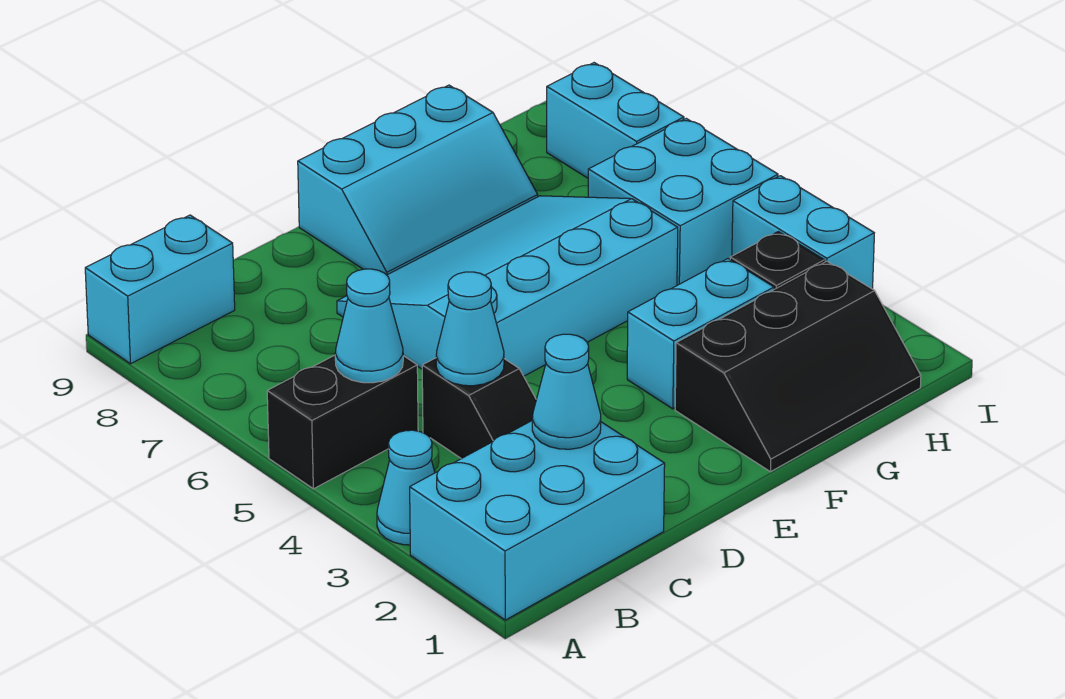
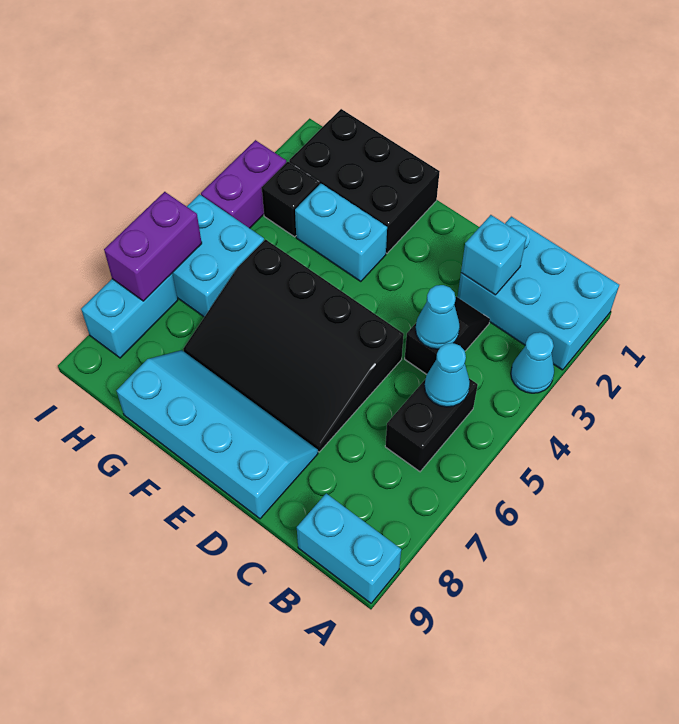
black 1x2 brick [267,355,418,489] -> black 1x2 brick turned to [385,379,478,471]
cyan 1x1 cone [532,334,601,449] -> cyan 1x1 brick [461,215,526,295]
cyan 3x4 slope [337,196,678,376] -> black 3x4 slope [183,239,404,452]
cyan 2x3 slope [298,85,538,275] -> cyan 2x4 slope [116,350,318,519]
black 2x3 slope [675,261,921,472] -> black 2x3 brick [289,109,440,253]
cyan 1x2 brick [732,176,874,289] -> purple 1x2 brick [201,140,286,228]
none -> purple 1x2 brick [104,192,202,301]

